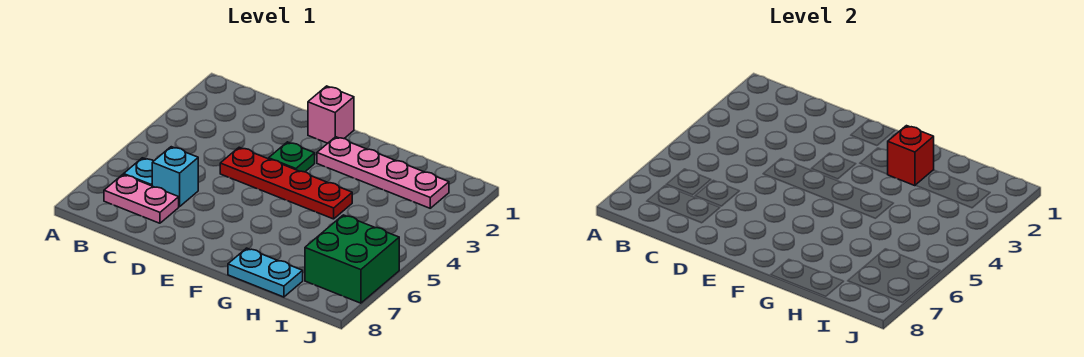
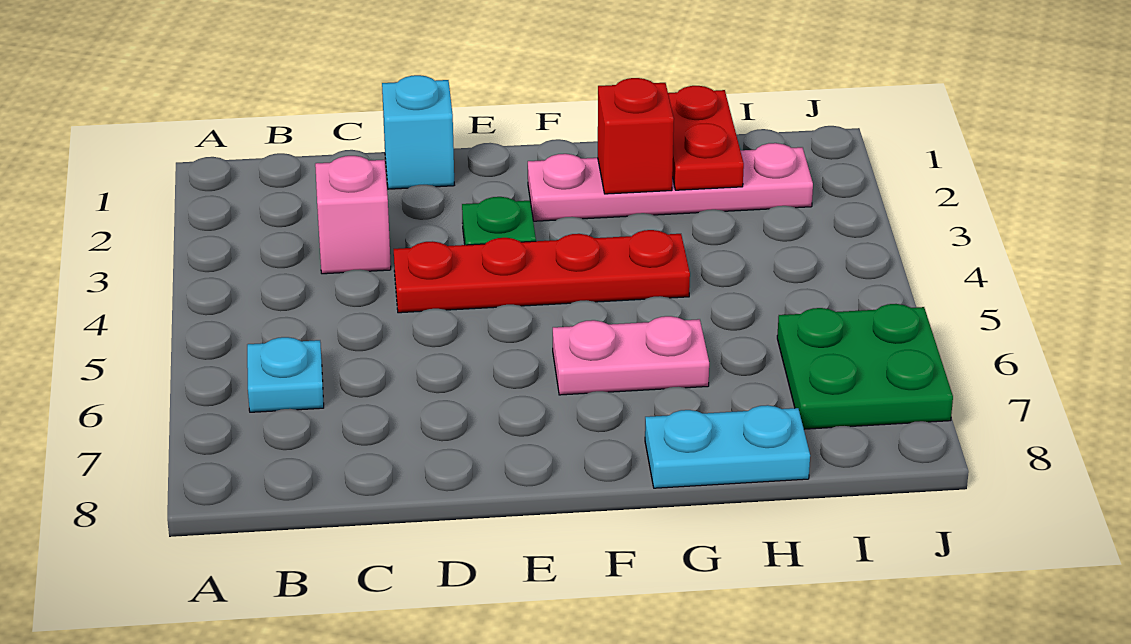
pink 1x2 plate [104,175,179,223] -> pink 1x2 plate moved to [553,316,709,395]
cyan 1x1 brick [152,147,198,207] -> cyan 1x1 brick moved to [382,75,454,189]
pink 1x1 brick [308,86,354,143] -> pink 1x1 brick moved to [315,156,391,274]
none -> red 1x2 plate [668,86,744,190]
green 2x2 brick [305,215,399,303] -> green 2x2 plate [777,304,953,429]

